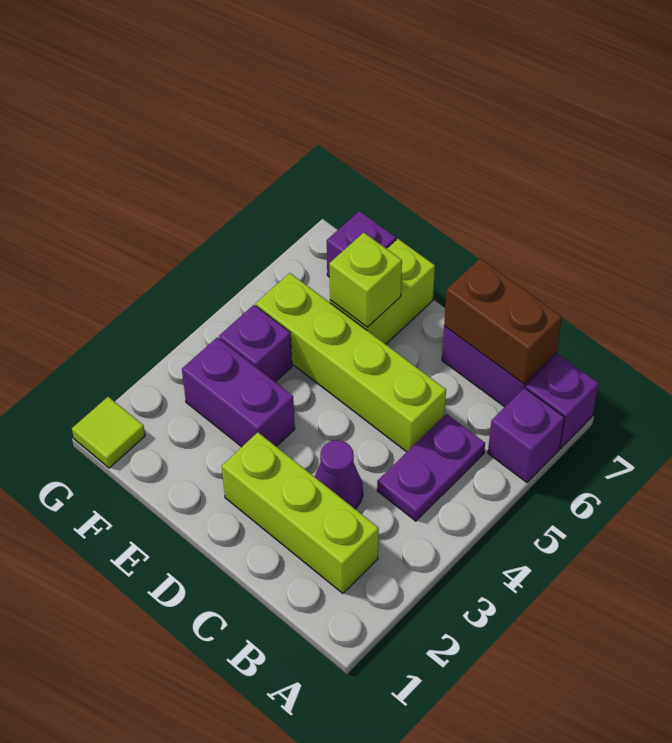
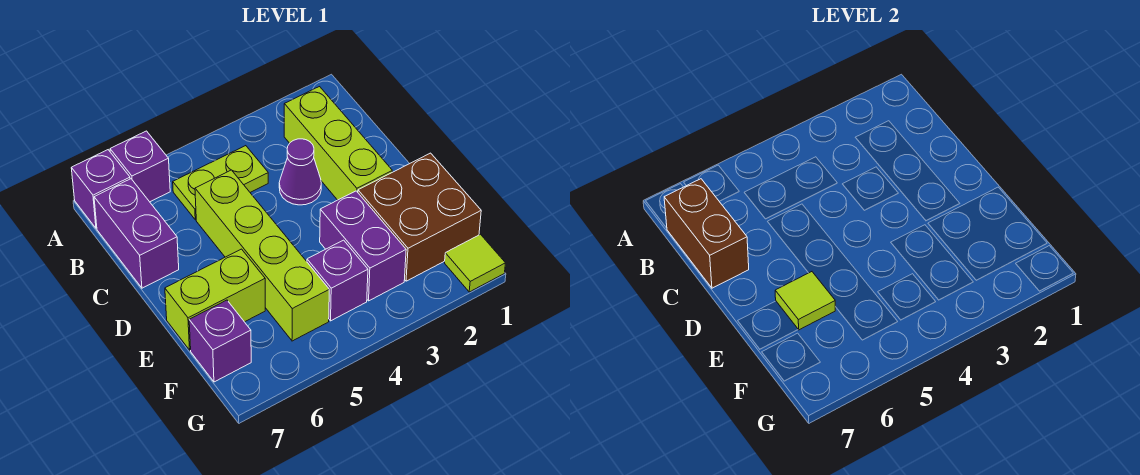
purple 1x2 plate [377,414,485,521] -> lime 1x2 plate [173,146,268,220]
none -> brown 2x2 brick [358,153,481,281]
lime 1x1 brick [329,233,402,327] -> lime 1x1 tile [775,272,835,330]

